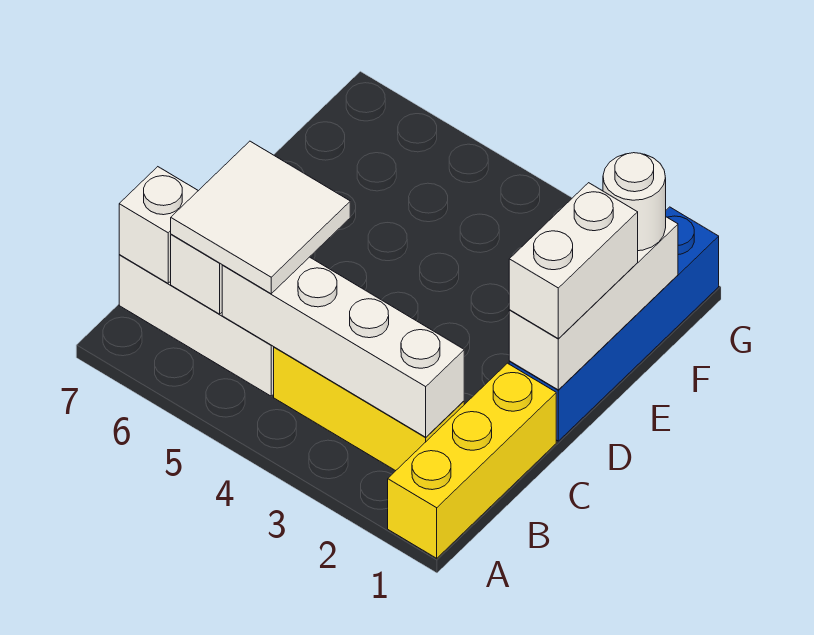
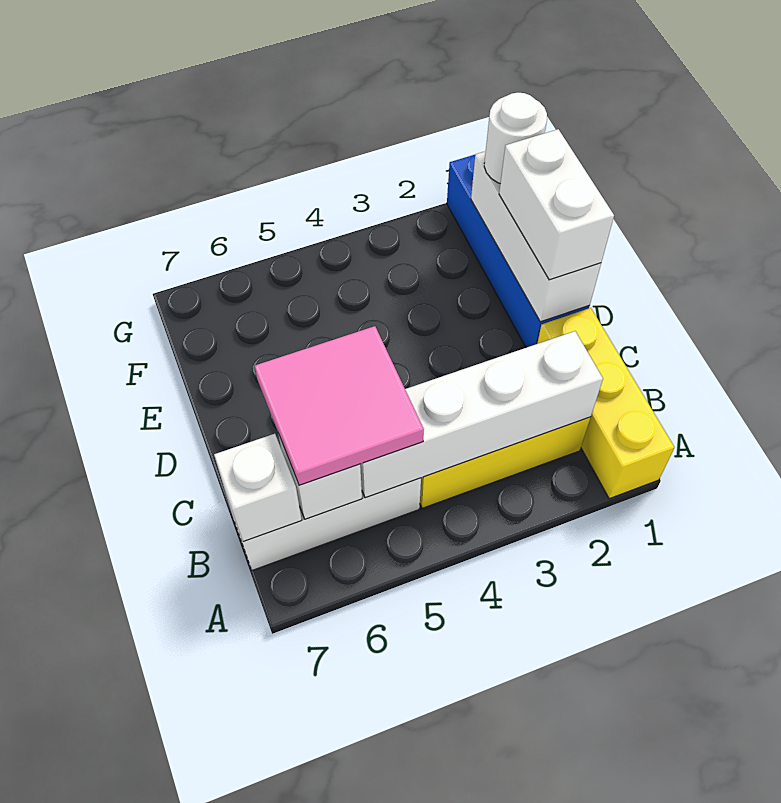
white 2x2 tile [171,141,350,294] -> pink 2x2 tile [255,326,424,485]

